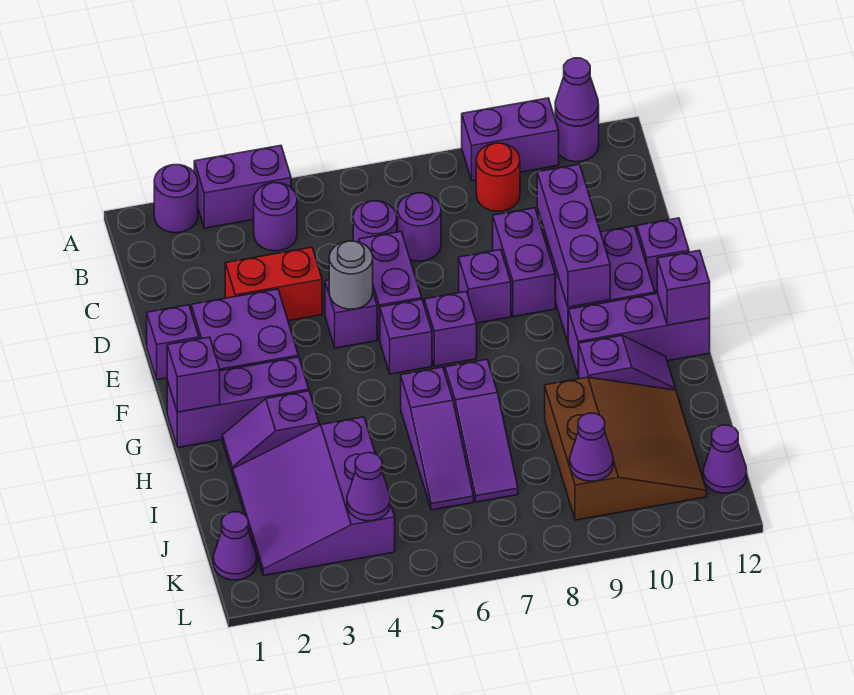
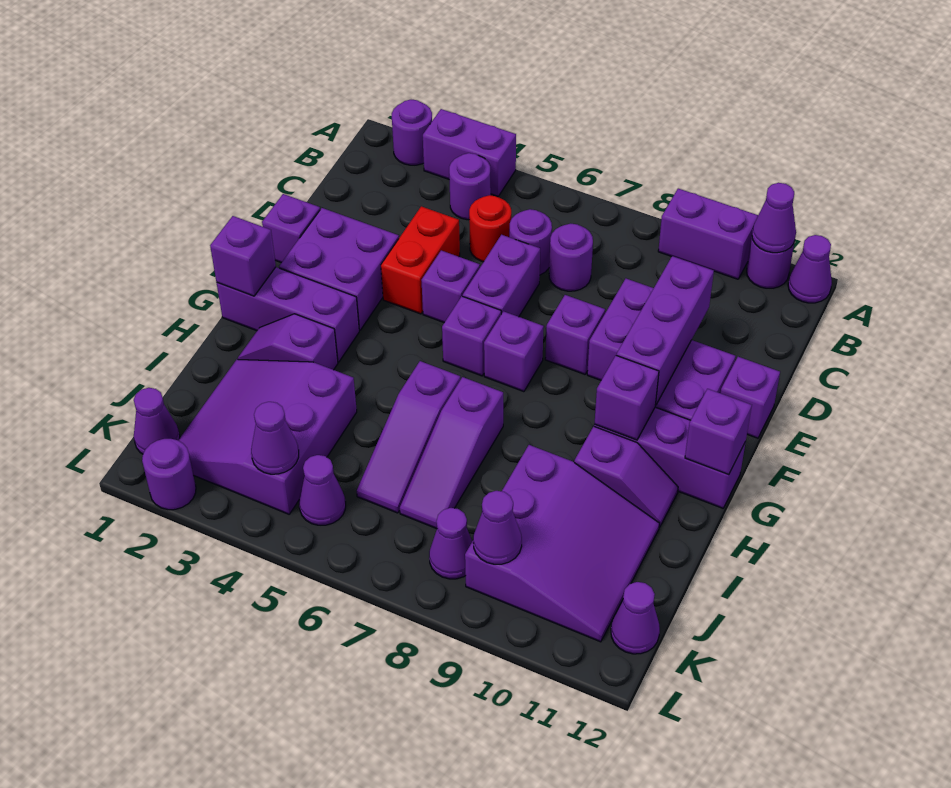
none -> purple 1x1 cone [788,235,832,303]
red 1x1 round brick [476,143,520,211] -> red 1x1 round brick moved to [469,195,511,262]
red 1x2 brick [225,247,322,321] -> red 1x2 brick turned to [381,206,460,314]
grey 1x1 round brick [329,241,373,309] -> none
none -> purple 1x1 brick [594,356,659,440]
brown 3x3 slope [545,377,707,520] -> purple 3x3 slope [465,445,660,642]
none -> purple 1x1 cone [299,455,346,525]
none -> purple 1x1 cone [429,508,472,579]
none -> purple 1x1 round brick [142,439,196,510]

